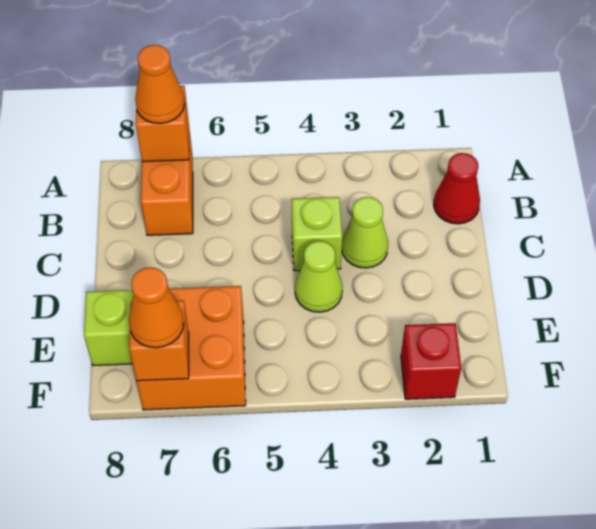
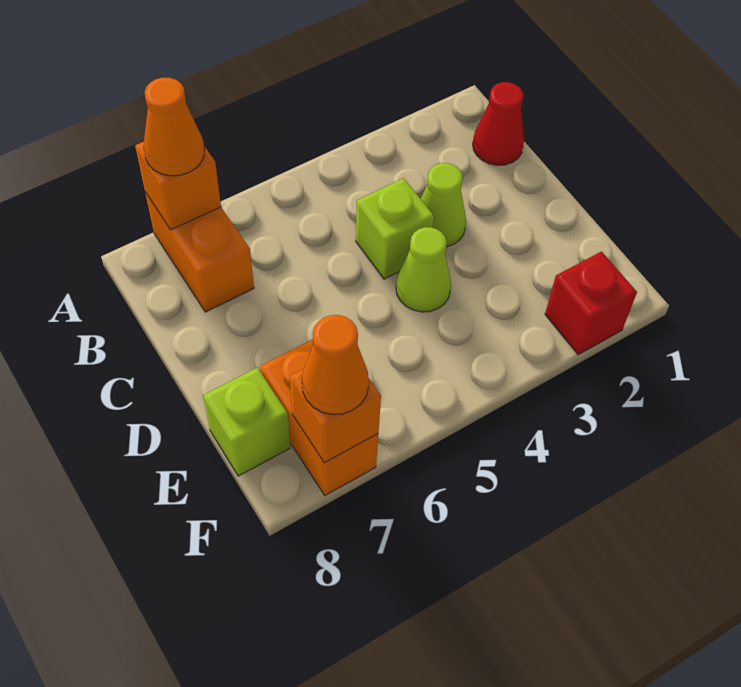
orange 2x2 brick [137,286,246,410] -> orange 1x2 brick [260,339,378,495]

